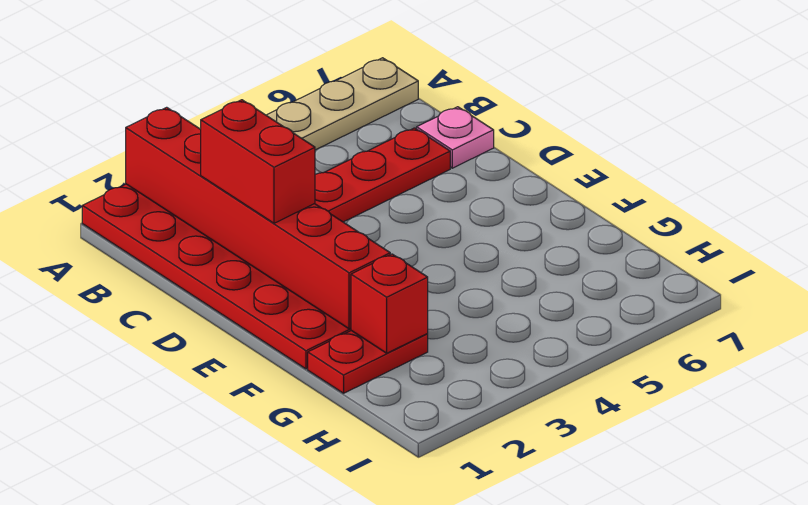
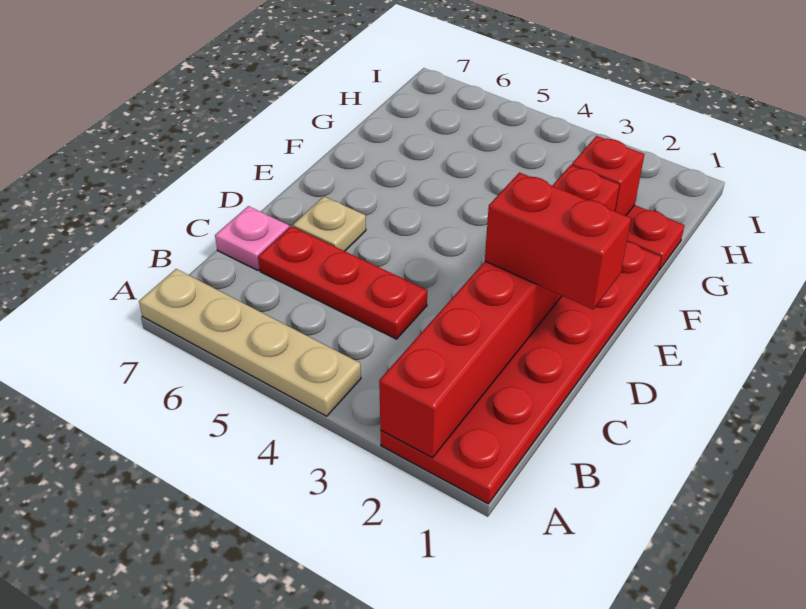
red 1x2 brick [201,100,315,223] -> red 1x2 brick turned to [485,173,631,309]
none -> tan 1x1 plate [293,196,366,251]

